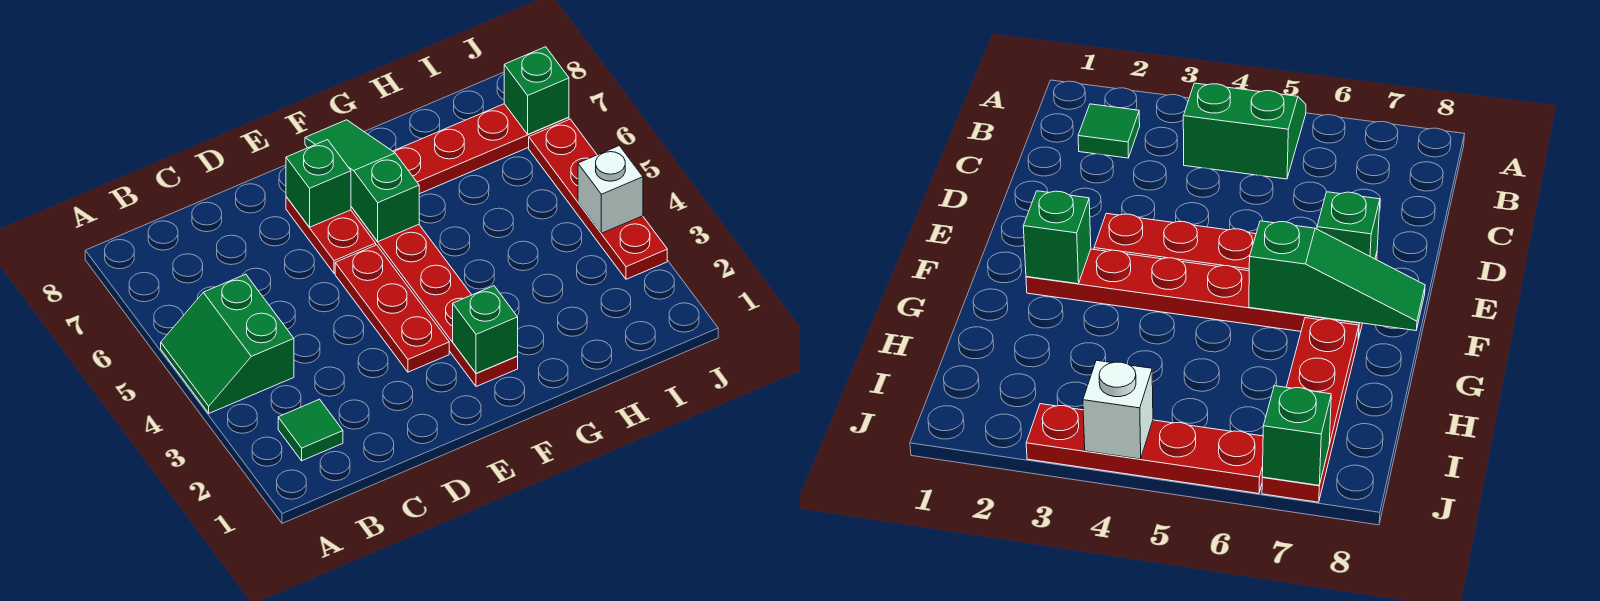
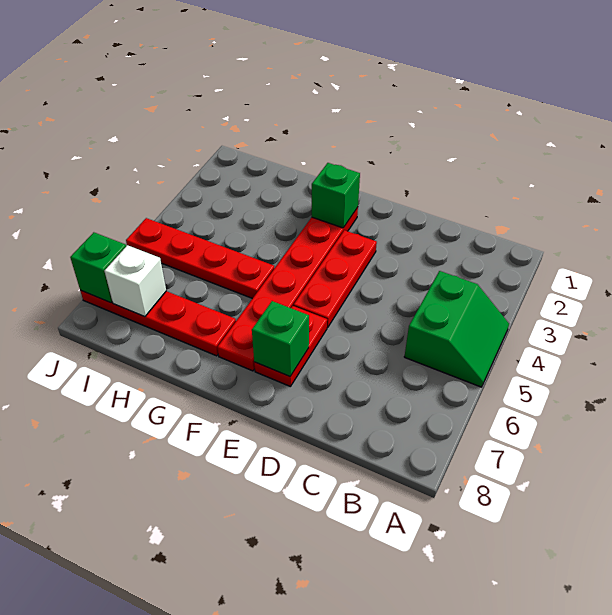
green 1x1 tile [278,399,343,461] -> none
green 1x3 slope [305,120,419,242] -> none
red 1x4 plate [529,119,667,279] -> red 1x4 plate turned to [126,218,274,298]
white 1x1 brick [578,146,643,233] -> white 1x1 brick moved to [105,245,166,317]

